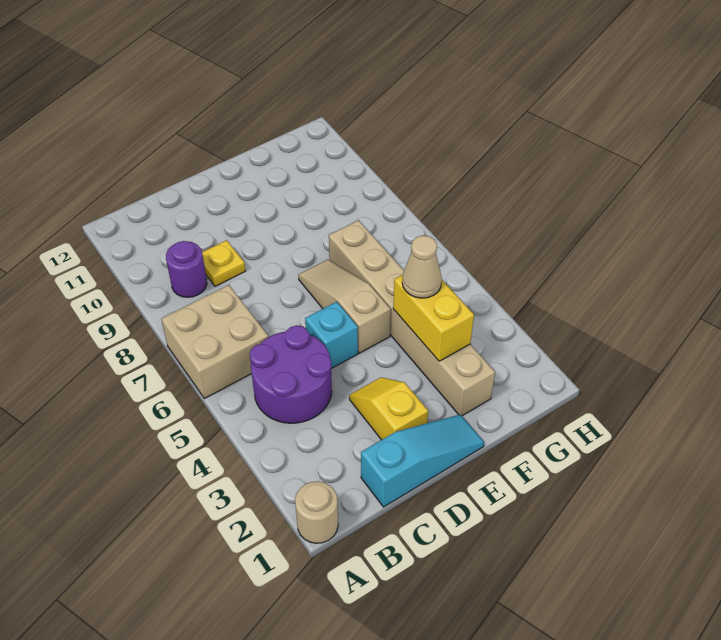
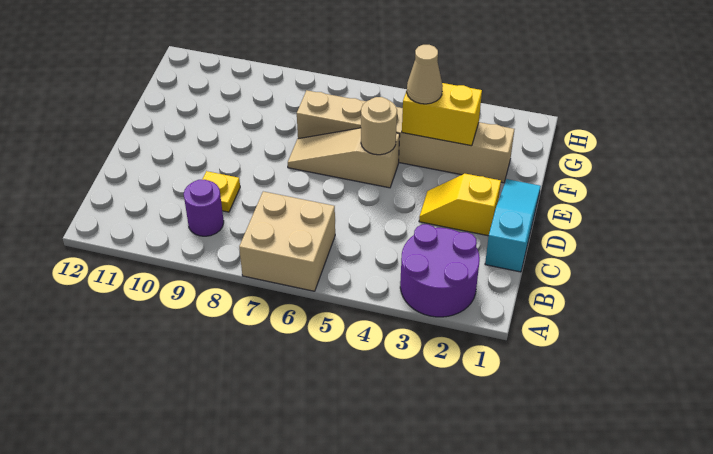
tan 1x1 round brick [295,481,338,543] -> tan 1x1 round brick moved to [361,97,397,155]
purple 2x2 round brick [250,325,332,423] -> purple 2x2 round brick moved to [400,224,480,317]
cyan 1x1 brick [305,302,358,369] -> none

